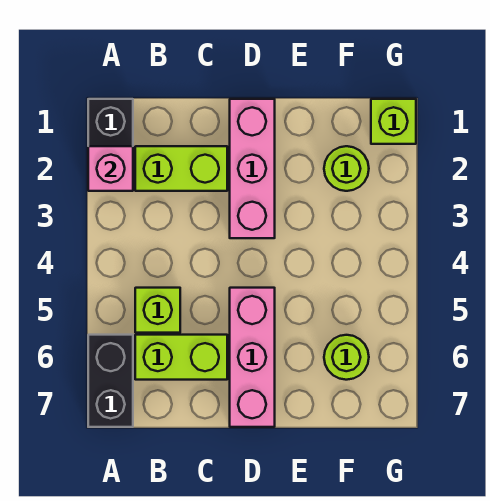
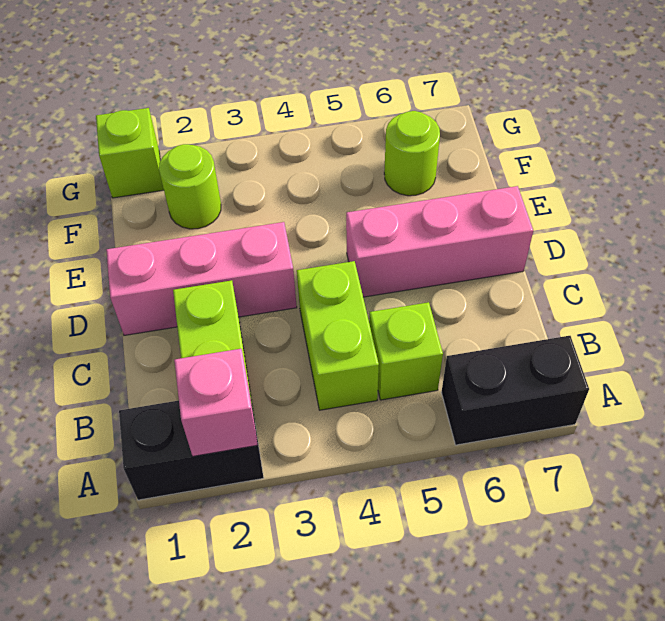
lime 1x2 brick [135,335,227,380] -> lime 1x2 brick moved to [297,261,379,410]

